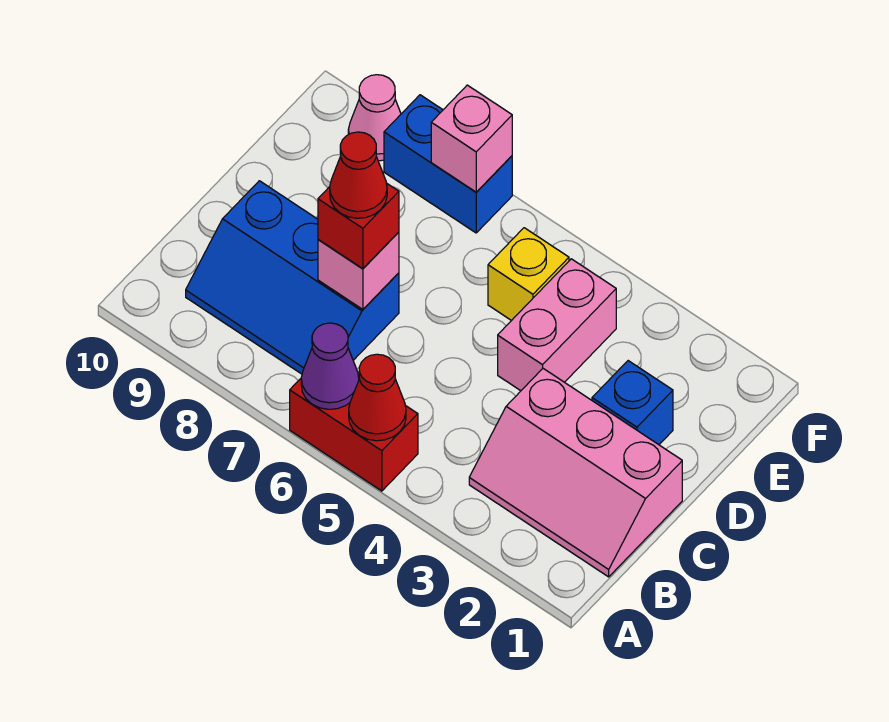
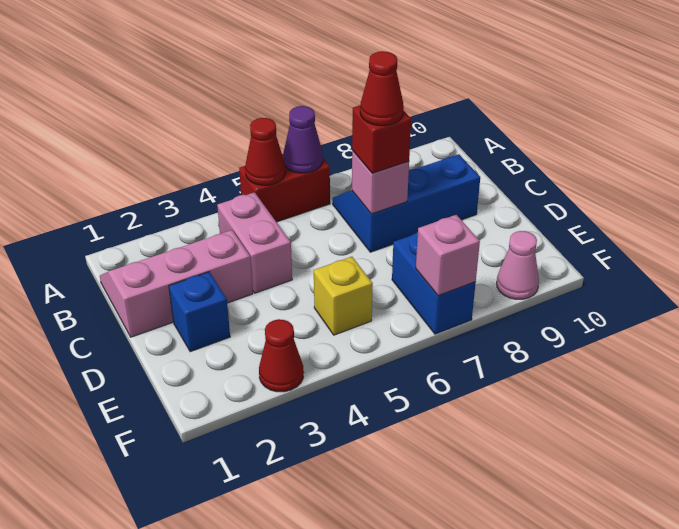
pink 1x2 brick [498,259,616,391] -> pink 1x2 brick moved to [217,192,292,293]
none -> red 1x1 cone [259,319,304,392]
blue 1x2 brick [384,95,512,233] -> blue 1x2 brick turned to [392,233,476,334]

